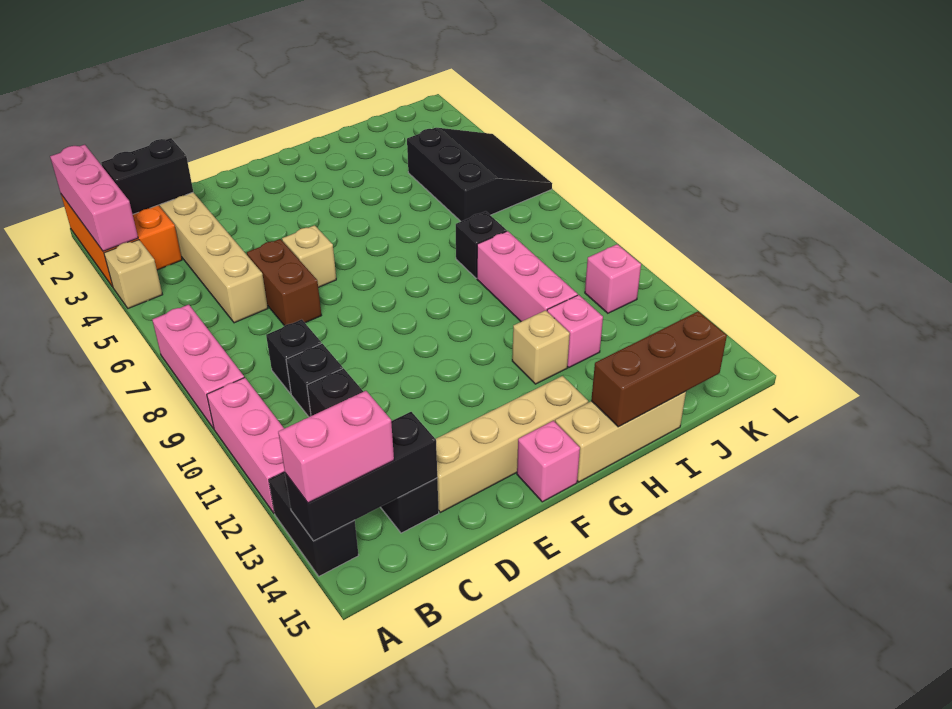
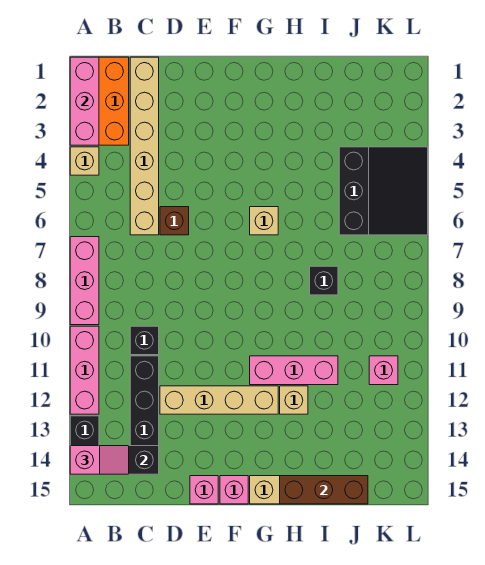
pink 1x2 brick [278,391,394,503] -> pink 1x2 slope [70,446,129,474]
black 1x2 brick [101,138,193,214] -> none
black 1x1 brick [266,319,321,394] -> none
brown 1x2 brick [247,239,321,326] -> brown 1x1 brick [160,207,189,235]
tan 1x4 brick [436,376,588,512] -> tan 1x4 brick moved to [160,386,278,414]
tan 1x1 brick [282,225,336,287] -> tan 1x1 brick moved to [250,207,278,235]
pink 1x3 brick [477,231,578,322] -> pink 1x3 brick turned to [250,356,338,385]
pink 1x1 brick [547,295,603,367] -> pink 1x1 brick moved to [190,476,218,504]

